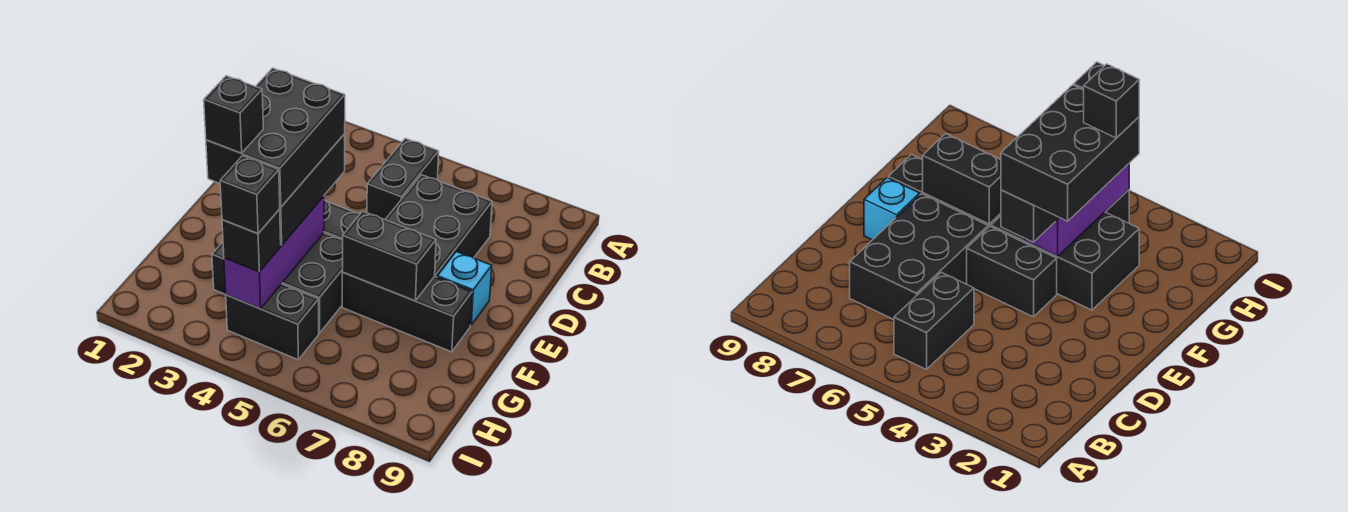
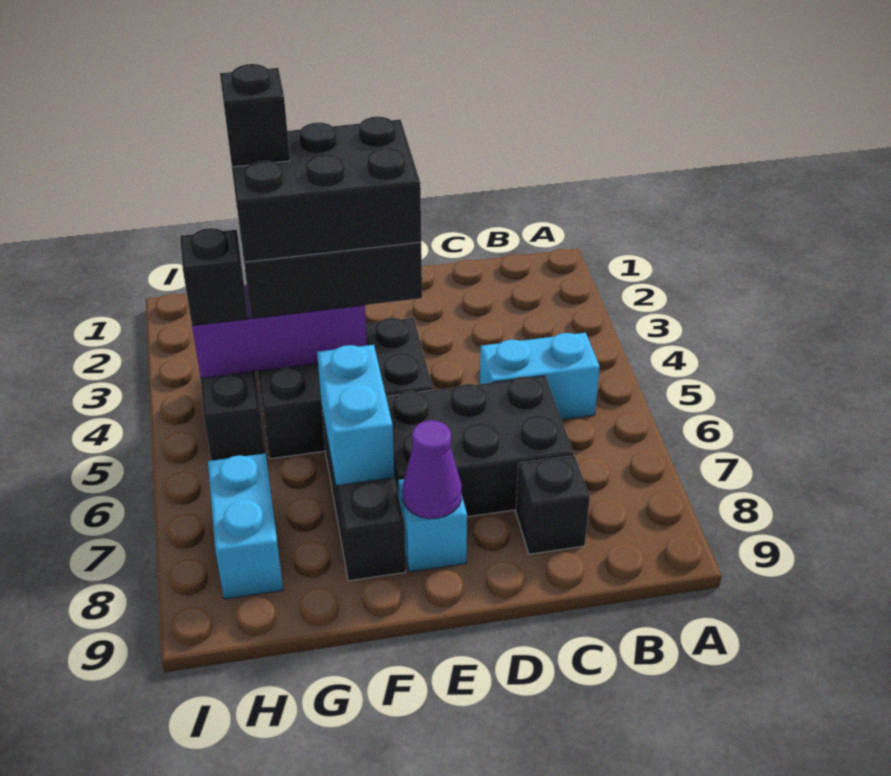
black 1x2 brick [367,138,439,220] -> cyan 1x2 brick [480,333,600,420]
none -> purple 1x1 cone [402,420,462,519]
black 1x2 brick [342,211,436,301] -> cyan 1x2 brick [317,345,394,485]
black 1x1 brick [220,156,280,234] -> black 1x1 brick moved to [516,456,590,554]
none -> cyan 1x2 brick [208,453,283,599]

